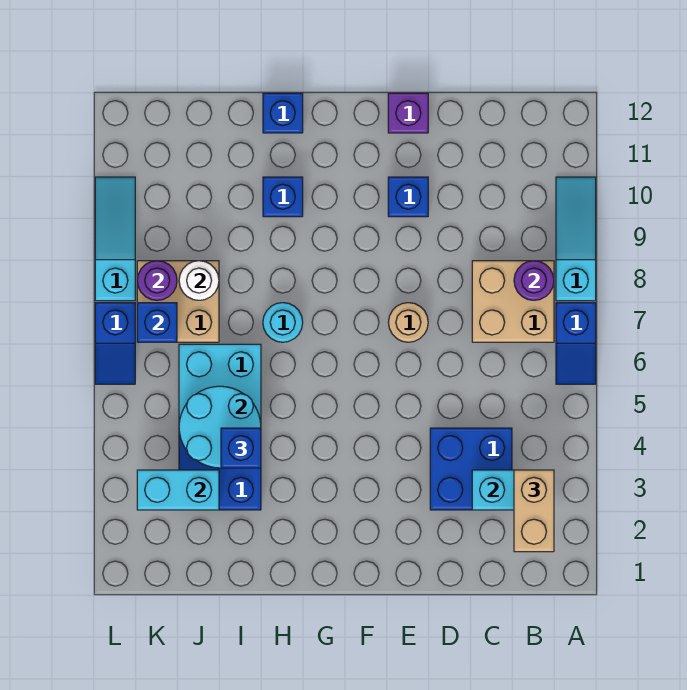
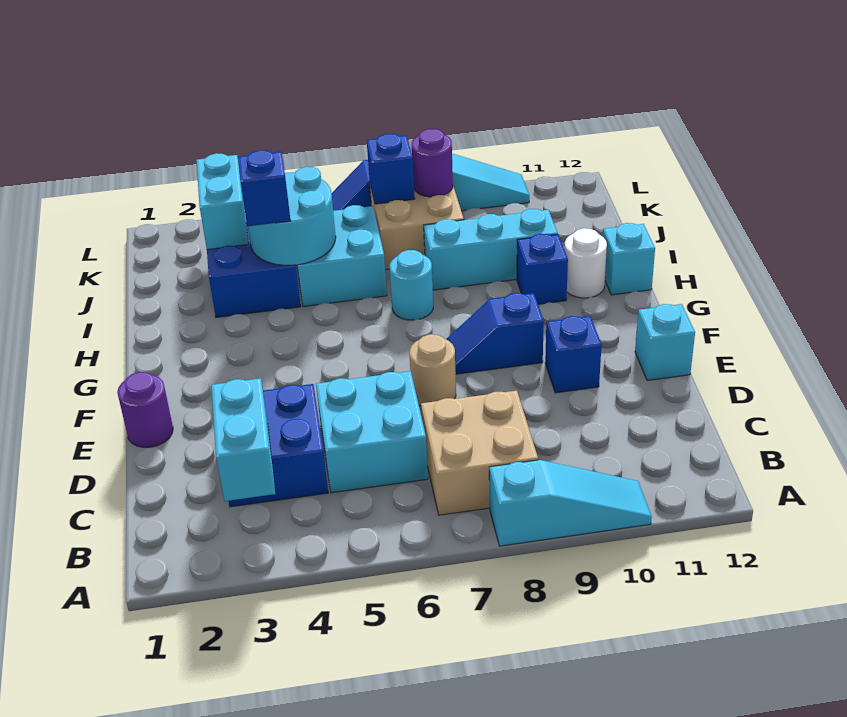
blue 1x2 slope [556,303,596,384] -> blue 1x2 slope moved to [446,293,544,374]
tan 1x2 brick [514,470,554,552] -> none
purple 1x1 round brick [514,261,554,300] -> purple 1x1 round brick moved to [117,372,173,447]
none -> cyan 2x2 brick [316,371,428,493]
purple 1x1 brick [388,93,428,133] -> cyan 1x1 brick [635,304,695,381]
blue 1x1 brick [263,93,303,133] -> cyan 1x1 brick [603,223,655,295]
none -> cyan 1x3 brick [424,209,558,290]
white 1x1 round brick [179,261,219,300] -> white 1x1 round brick moved to [564,228,607,298]

